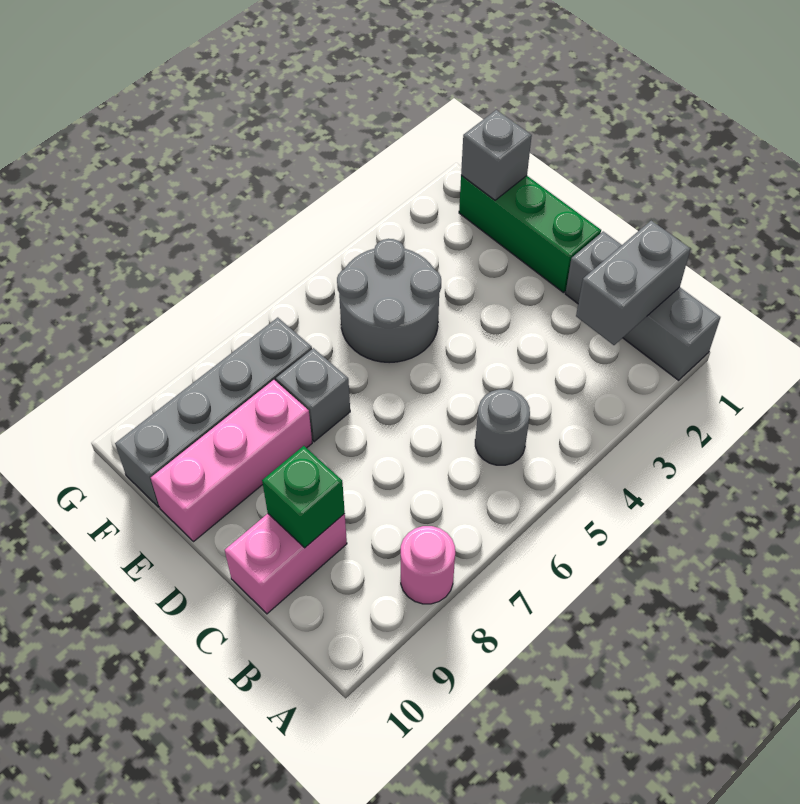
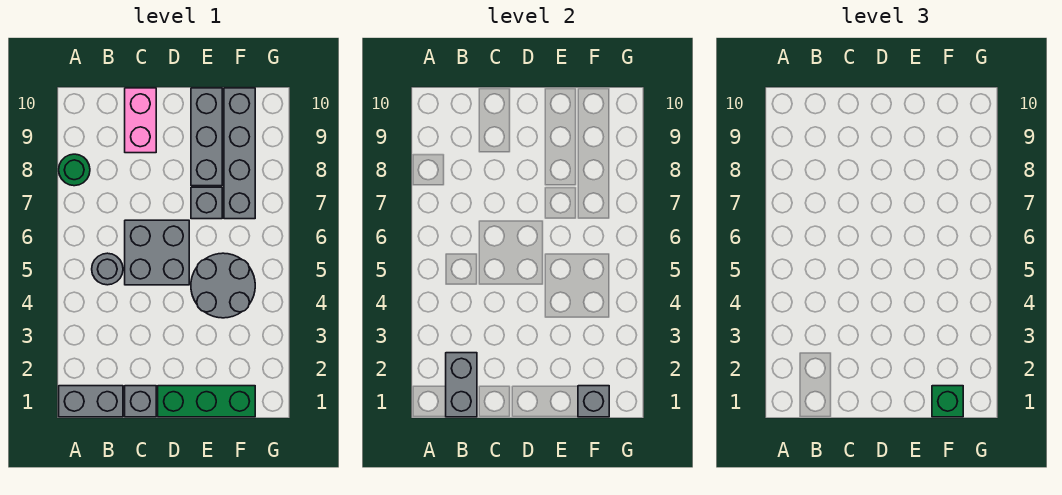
pink 1x1 round brick [401,526,455,604] -> green 1x1 round brick [59,154,90,186]
none -> grey 2x2 brick [125,220,189,285]
green 1x1 brick [262,446,345,548] -> green 1x1 brick moved to [932,386,963,417]
pink 1x3 brick [151,380,312,542] -> grey 1x3 brick [191,88,222,186]

